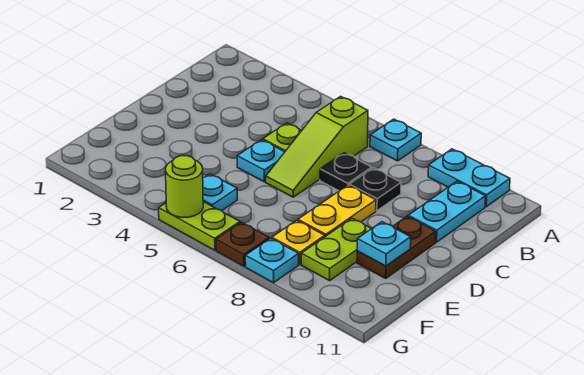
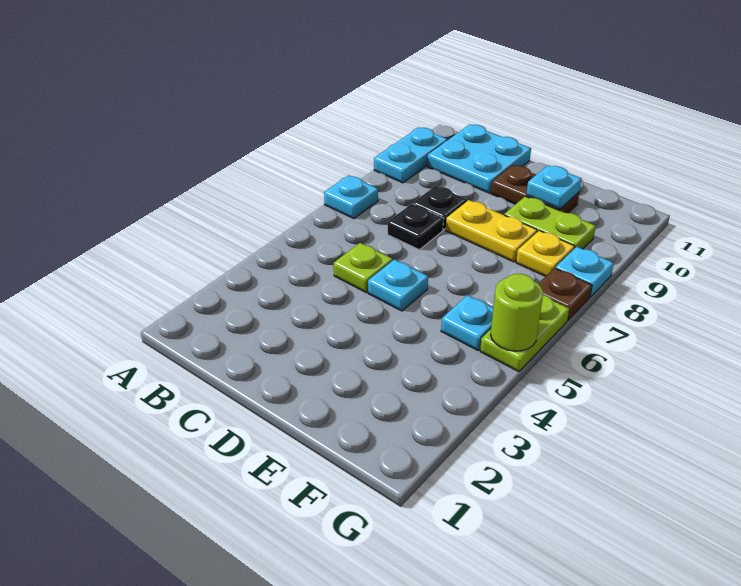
lime 1x3 slope [266,96,368,197] -> none
cyan 1x2 plate [408,181,486,242] -> cyan 2x2 plate [427,125,531,193]

